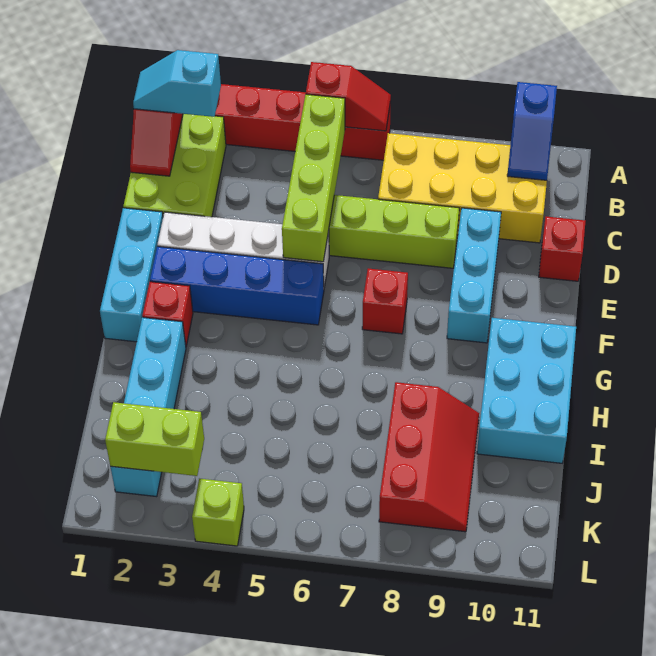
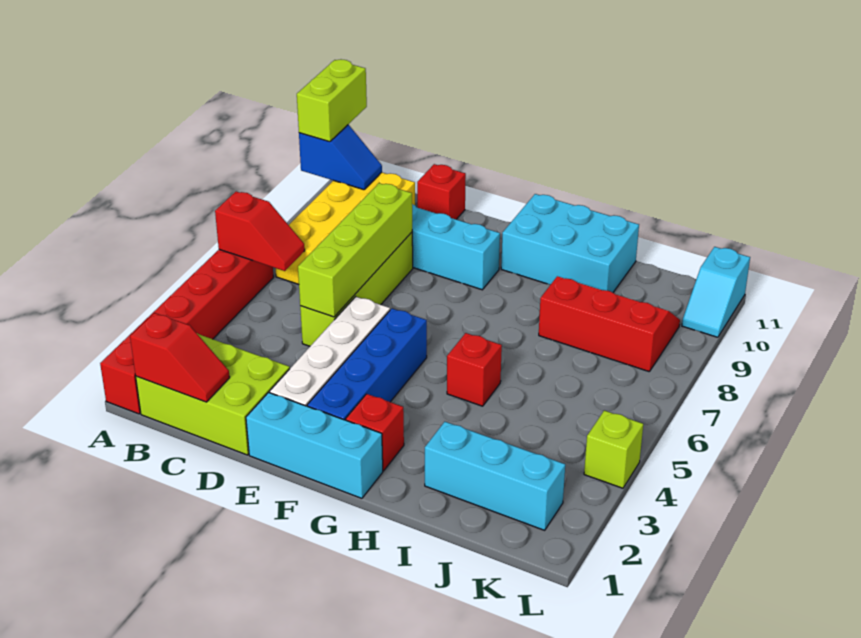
red 1x2 slope [306,62,391,131] -> red 1x2 slope turned to [215,191,305,271]
cyan 1x2 slope [133,50,221,117] -> cyan 1x2 slope moved to [682,247,750,337]
lime 1x4 brick [282,94,345,262] -> lime 1x4 brick turned to [298,183,412,317]
red 1x1 brick [362,268,408,334] -> red 1x1 brick moved to [447,333,502,406]
cyan 1x4 brick [111,317,186,497] -> cyan 1x3 brick [425,422,565,530]
lime 1x2 brick [105,402,204,476] -> lime 1x2 brick moved to [297,59,367,142]

